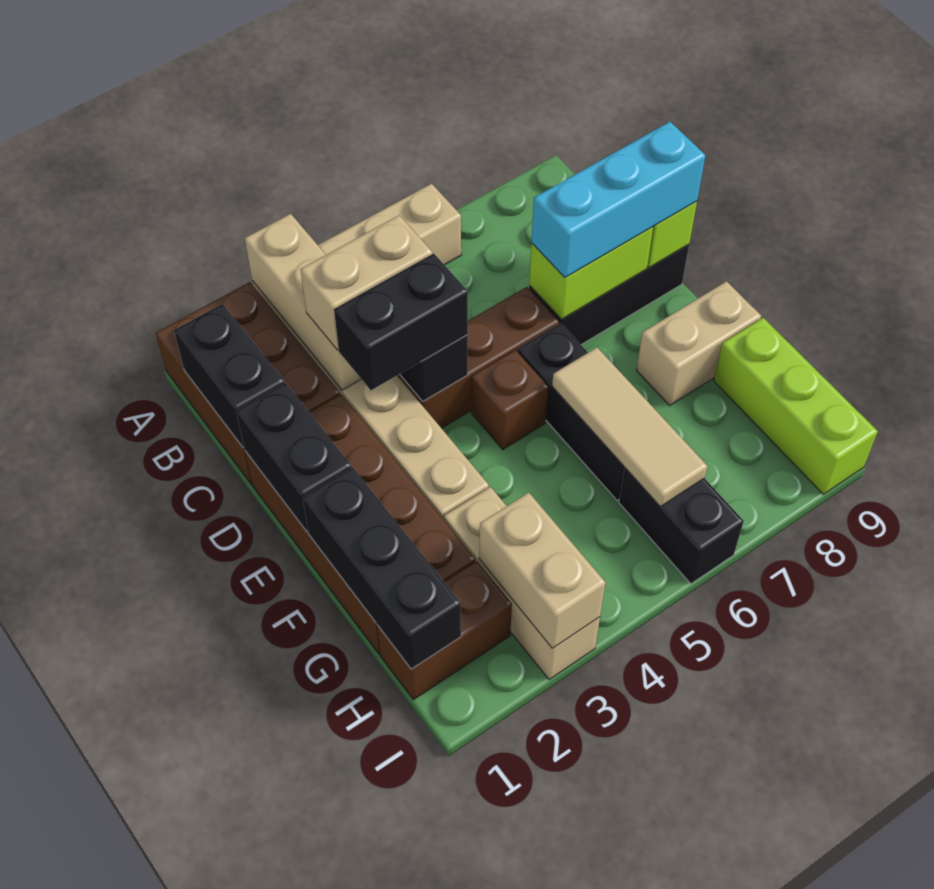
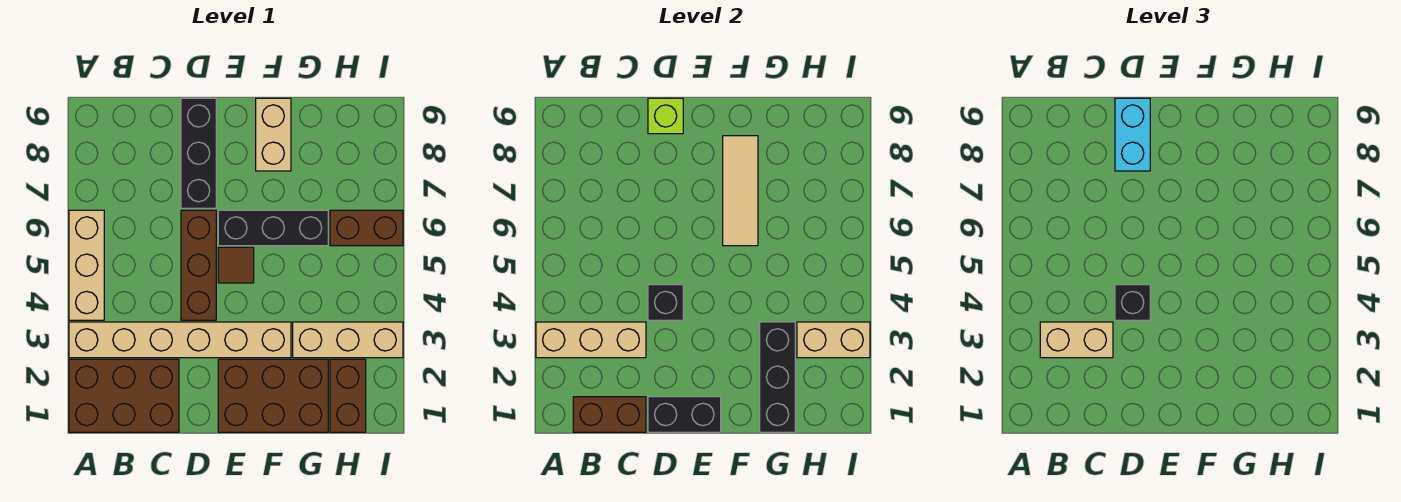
black 1x2 brick [174,304,284,448] -> brown 1x2 brick [573,397,646,432]
tan 1x2 brick [300,215,432,350] -> tan 1x2 brick turned to [1040,322,1113,358]
brown 2x4 brick [245,394,475,654] -> brown 2x3 brick [218,359,328,432]
black 1x2 brick [334,254,468,390] -> black 1x1 brick [1115,285,1150,320]
lime 1x2 brick [529,227,653,319] -> none
cyan 1x3 brick [531,122,705,278] -> cyan 1x2 brick [1115,98,1150,171]
brown 1x1 brick [471,350,548,449] -> brown 1x1 tile [218,247,254,283]
black 1x3 brick [302,468,461,669] -> black 1x3 brick turned to [760,322,795,432]
tan 1x3 tile [552,348,707,507] -> tan 1x3 tile turned to [723,136,758,246]
lime 1x3 brick [714,318,878,494] -> none
black 1x2 brick [619,467,744,584] -> brown 1x2 brick [330,210,403,246]

